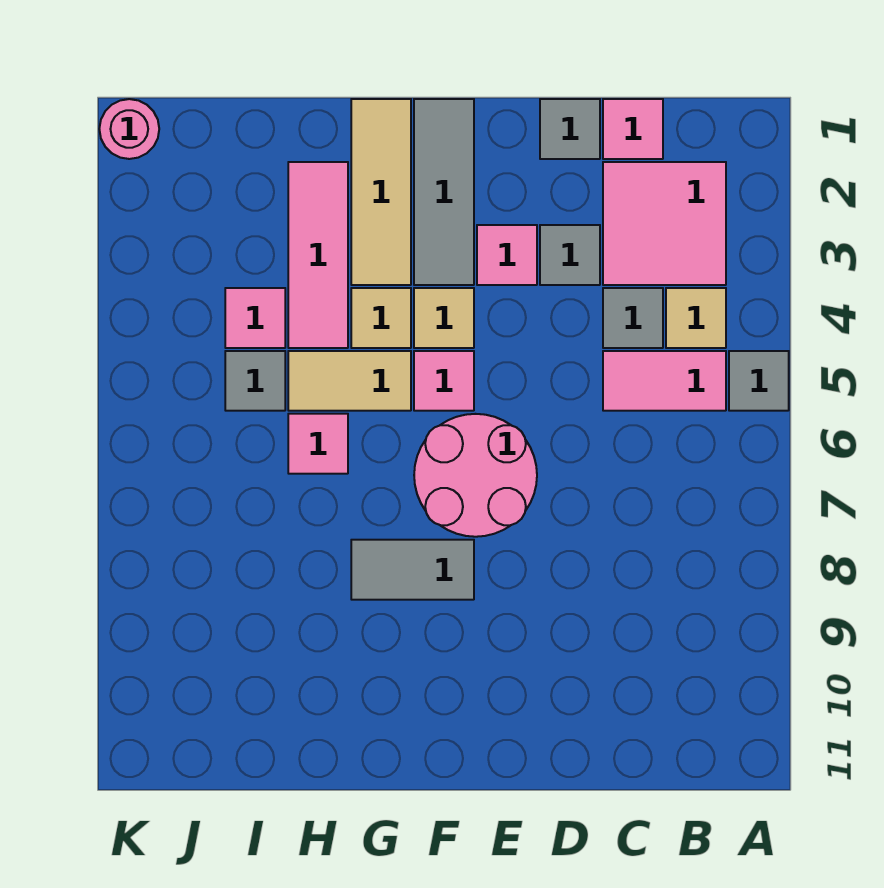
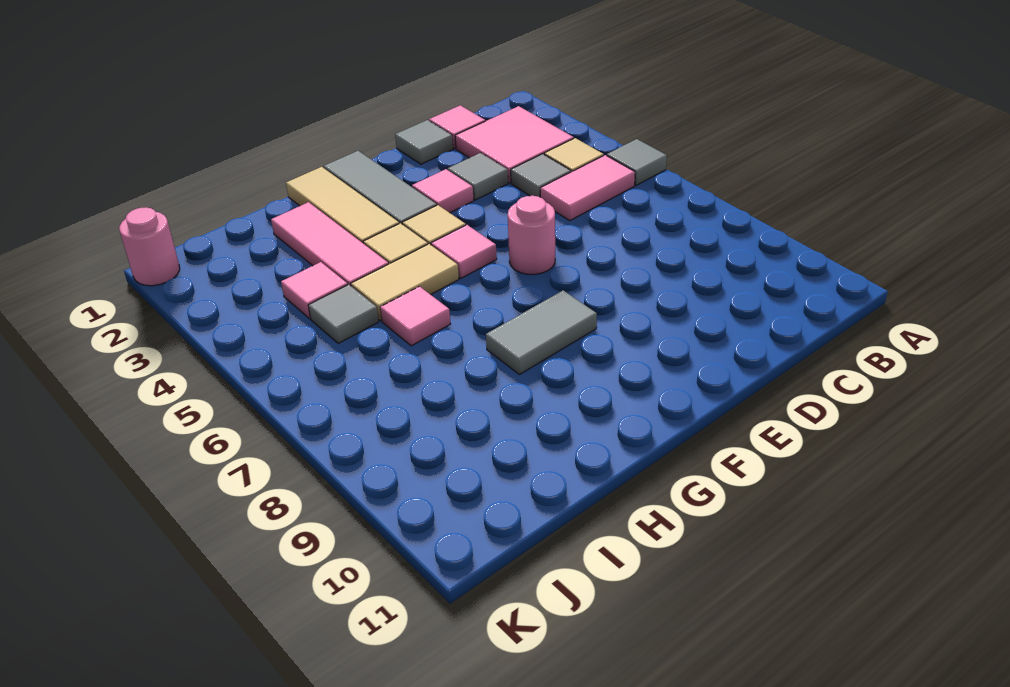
pink 2x2 round brick [414,414,537,537] -> pink 1x1 round brick [508,196,555,275]

